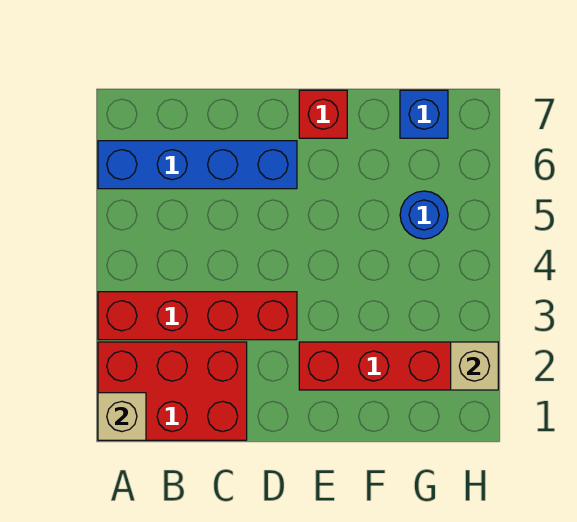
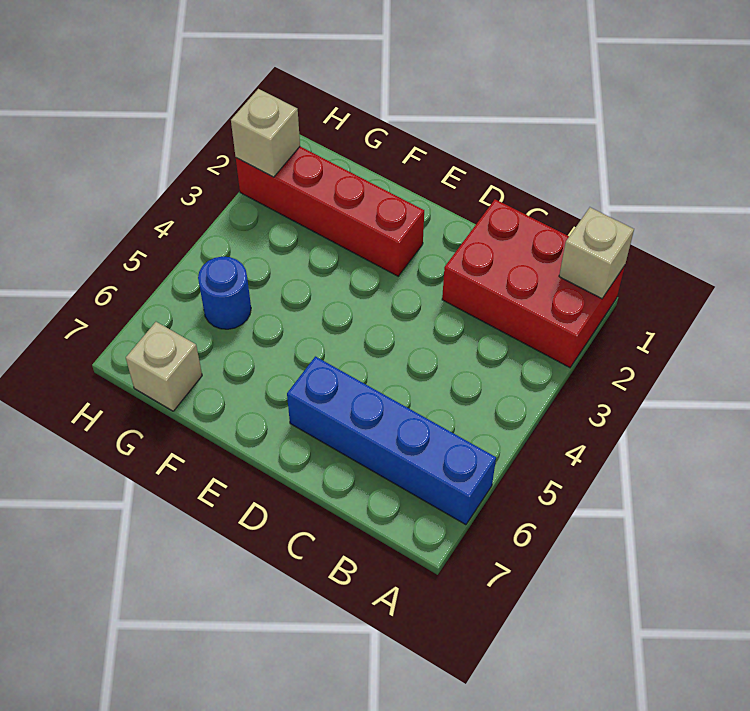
red 1x4 brick [98,292,297,340] -> none
red 1x1 brick [299,90,347,138] -> none
blue 1x1 brick [400,90,448,138] -> tan 1x1 brick [126,322,202,411]

